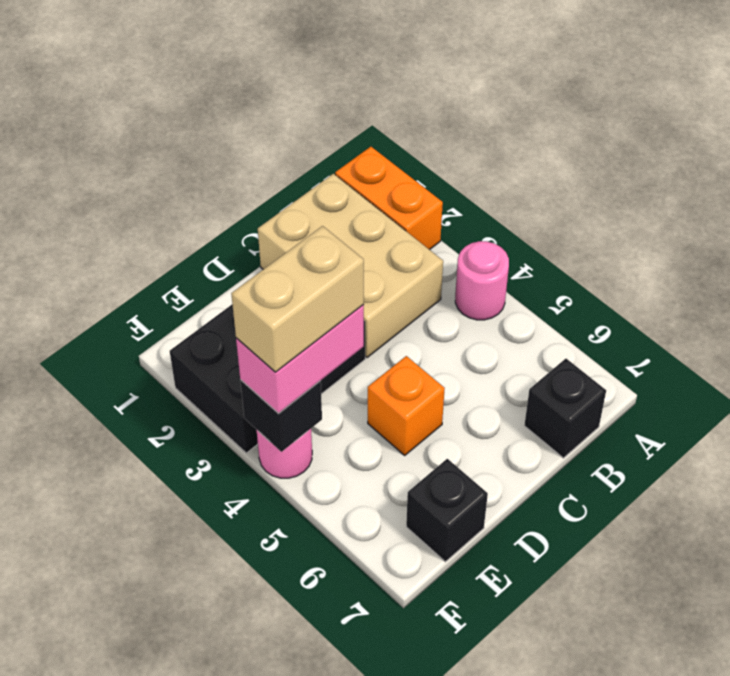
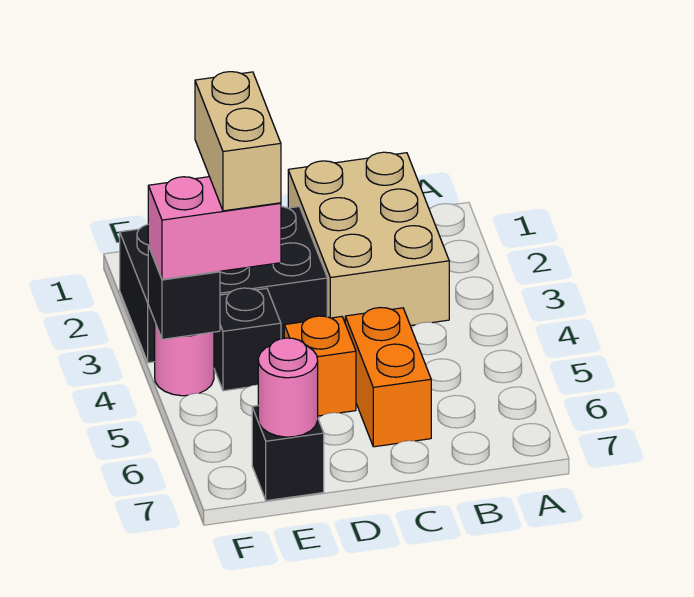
orange 1x2 brick [335,147,443,250] -> orange 1x2 brick moved to [345,308,431,447]
pink 1x1 round brick [455,241,509,320] -> pink 1x1 round brick moved to [258,338,318,437]
black 1x1 brick [524,359,606,458] -> black 1x1 brick moved to [214,288,281,391]
tan 1x2 brick [231,226,364,372] -> tan 1x2 brick turned to [195,72,281,211]

